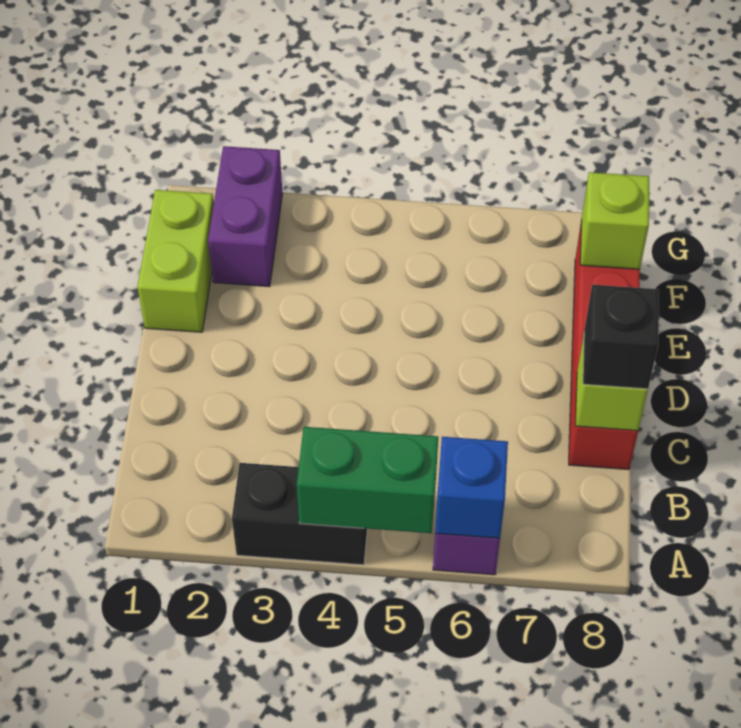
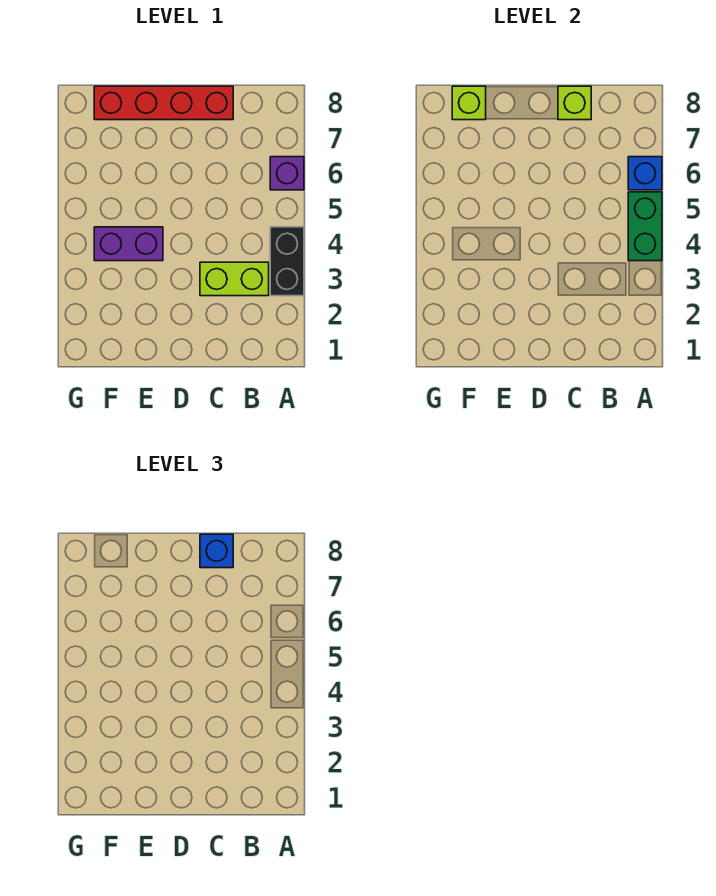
black 1x1 brick [583,285,659,389] -> blue 1x1 brick [200,534,233,568]
lime 1x2 brick [138,190,214,332] -> lime 1x2 brick moved to [200,262,269,296]
purple 1x2 brick [208,146,283,287] -> purple 1x2 brick moved to [94,227,163,261]

